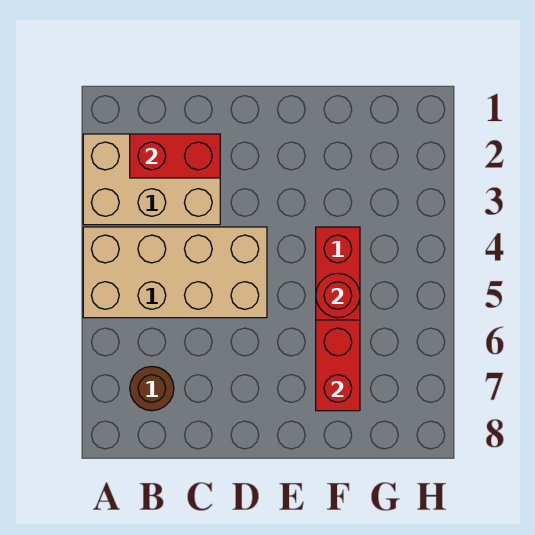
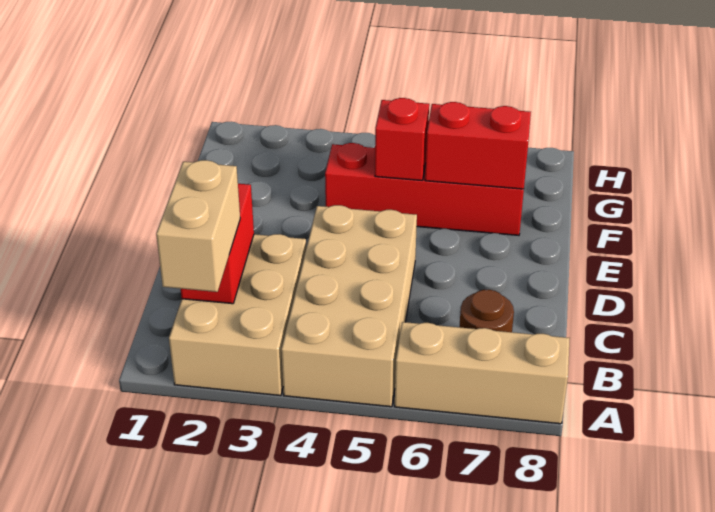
none -> tan 1x2 brick [156,160,240,292]
none -> tan 1x3 brick [395,322,570,424]
red 1x1 round brick [316,273,360,318] -> red 1x1 brick [375,98,429,180]

